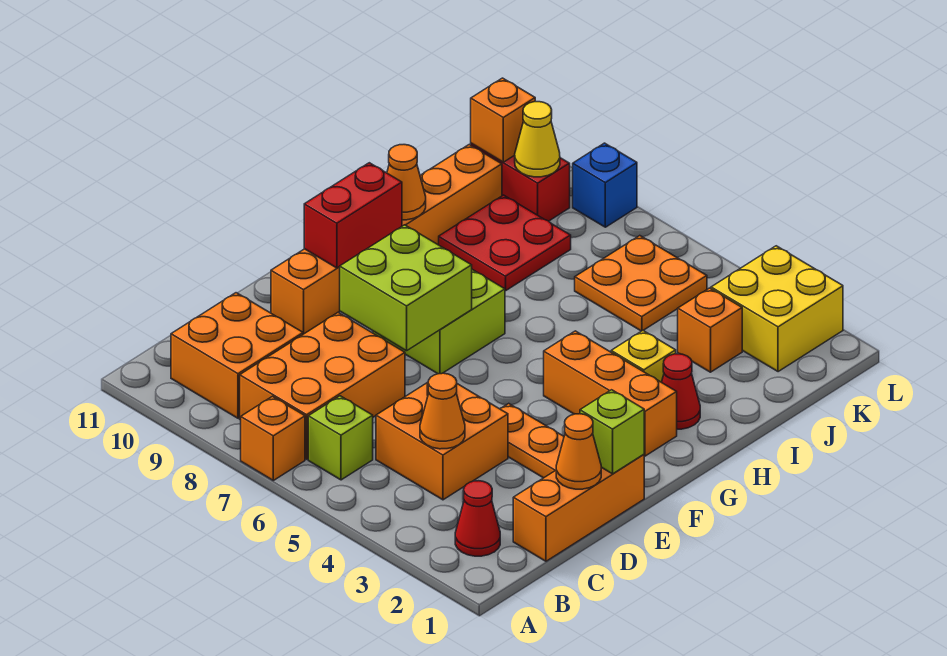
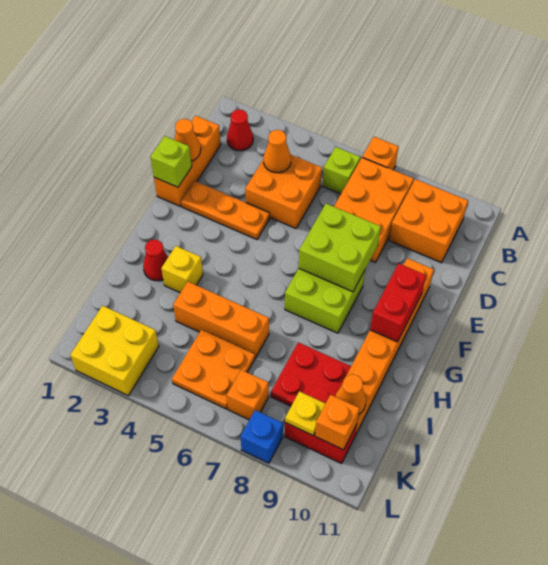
orange 1x3 brick [544,331,677,456] -> orange 1x3 brick moved to [173,281,269,358]
orange 1x1 cone [387,145,426,220] -> orange 1x1 cone moved to [335,374,366,414]
orange 1x1 brick [678,288,742,372] -> orange 1x1 brick moved to [227,370,269,420]
yellow 1x1 cone [515,102,560,177] -> yellow 1x1 plate [285,391,325,436]

